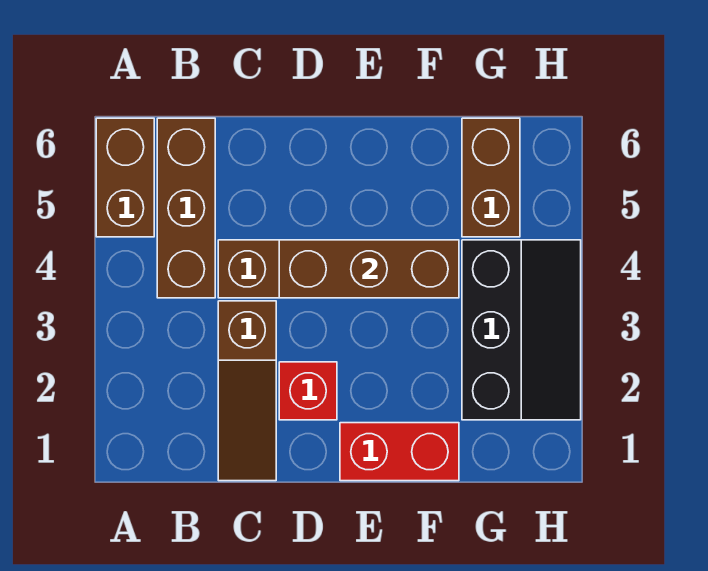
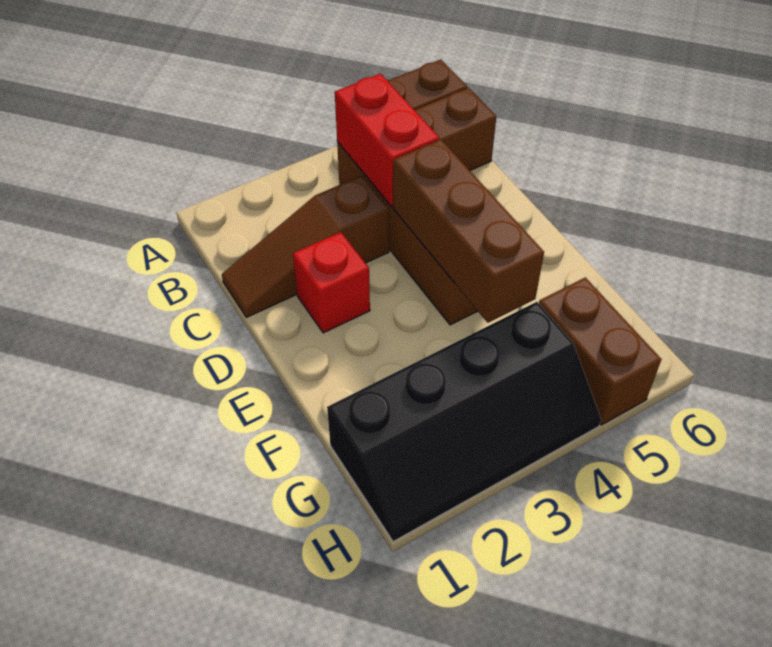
red 1x2 brick [340,423,459,481] -> red 1x2 brick moved to [335,74,439,207]
black 2x3 slope [462,240,581,420] -> black 2x4 slope [327,302,601,542]
brown 1x2 brick [462,118,520,237] -> brown 1x2 brick turned to [539,277,661,425]

